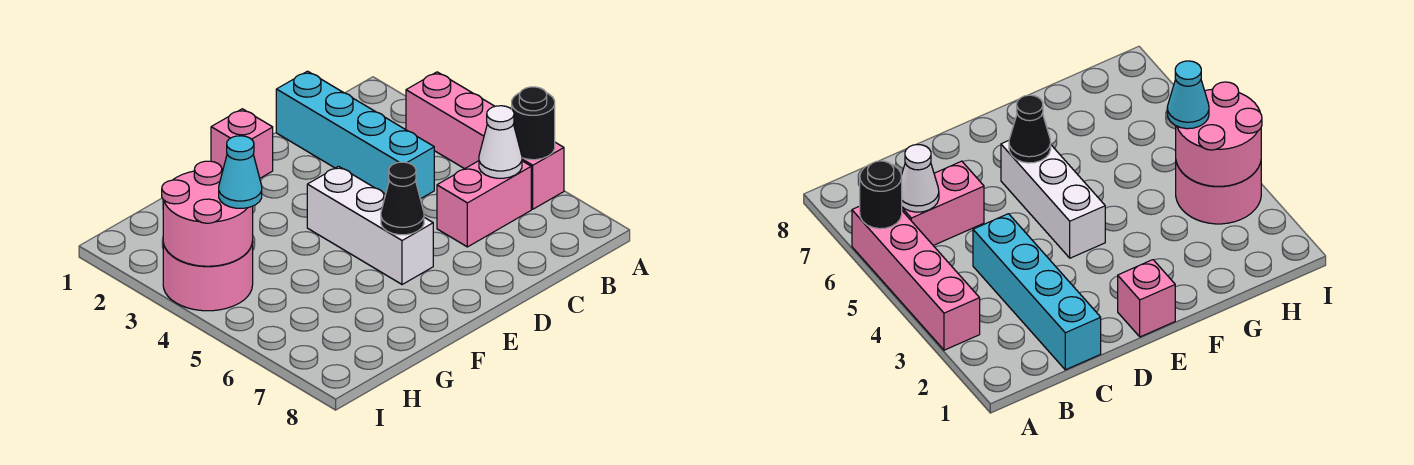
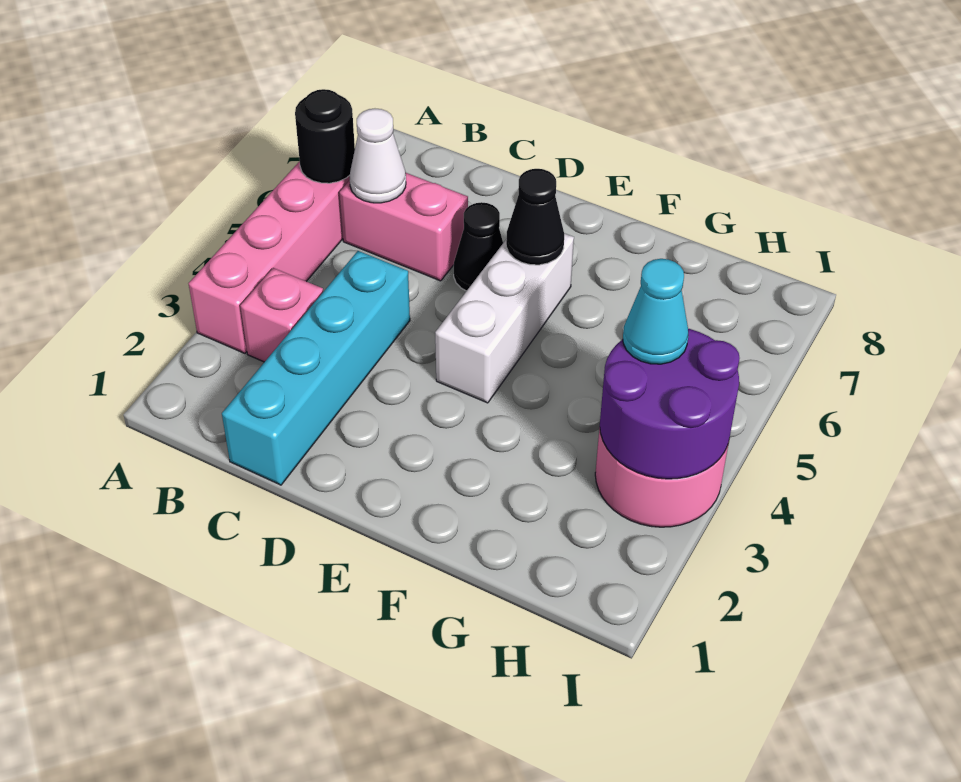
none -> black 1x1 cone [454,202,503,291]
pink 1x1 brick [211,109,273,178] -> pink 1x1 brick moved to [240,268,323,362]
pink 2x2 round brick [162,161,253,266] -> purple 2x2 round brick [600,329,739,479]

